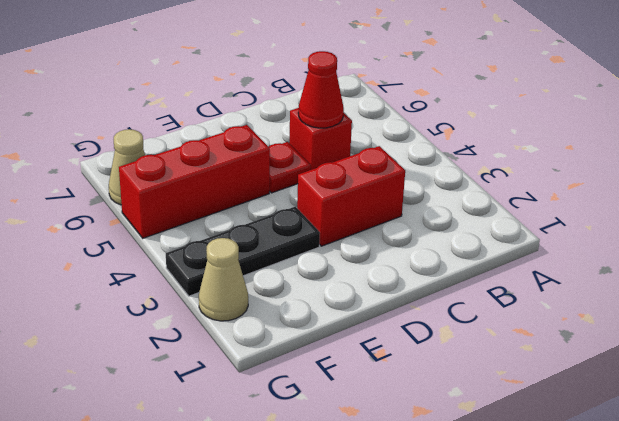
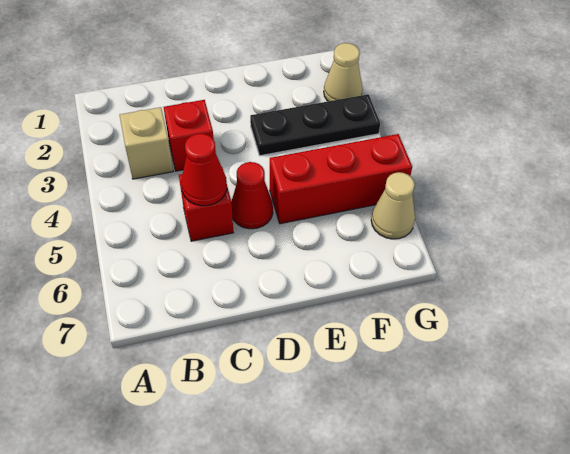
none -> tan 1x1 brick [120,107,173,179]
red 1x2 brick [297,146,405,246] -> red 1x1 brick [164,100,214,171]
red 1x1 plate [269,142,311,193] -> red 1x1 cone [231,162,273,229]

